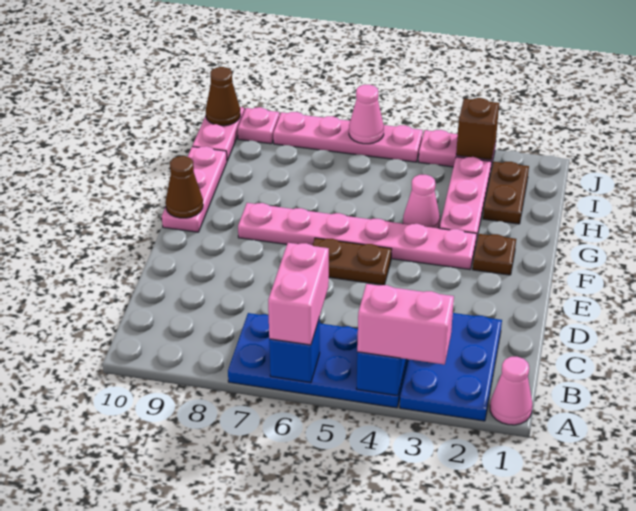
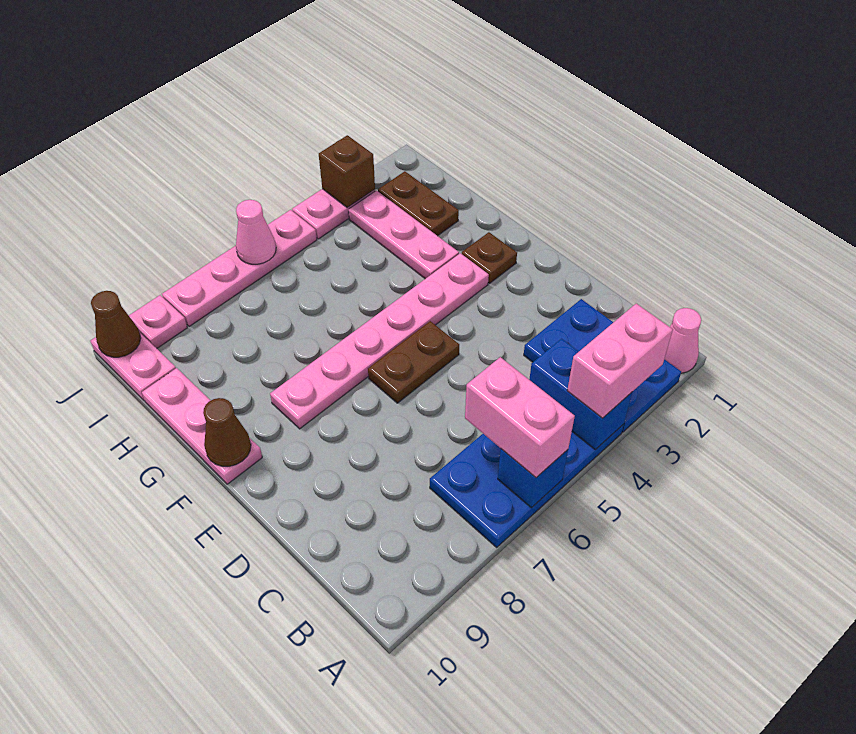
pink 1x1 cone [403,175,440,228] -> none

